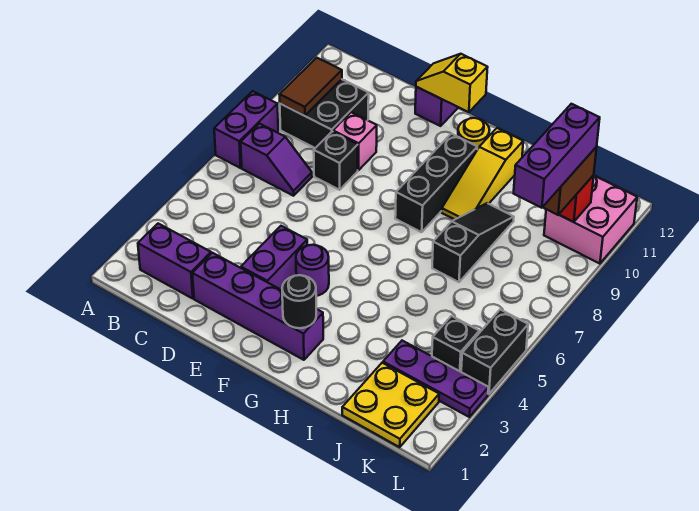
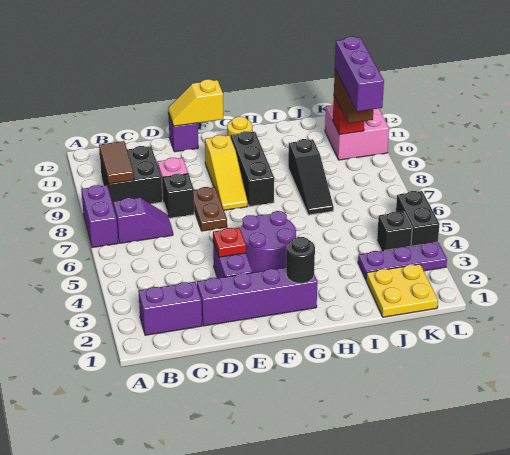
none -> red 1x1 plate [213,228,246,257]
none -> brown 1x2 plate [194,187,227,231]
purple 1x1 round brick [296,245,329,296] -> purple 2x2 round brick [241,211,296,273]
yellow 1x3 slope [442,128,523,220] -> yellow 1x3 slope moved to [205,135,248,210]
black 1x3 slope [432,203,514,282] -> black 1x3 slope turned to [288,139,334,215]

